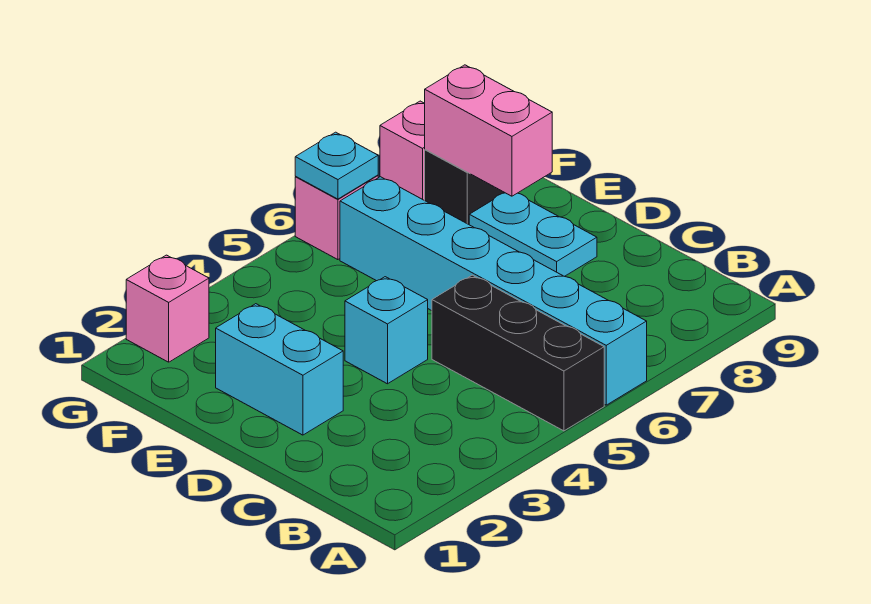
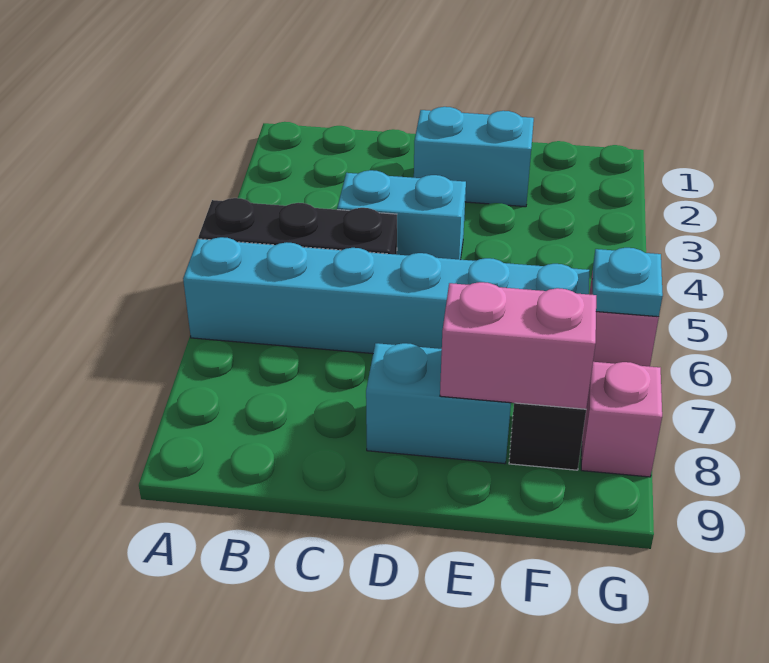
cyan 1x1 brick [345,277,428,384] -> cyan 1x2 brick [337,170,466,260]
cyan 1x2 plate [469,193,597,276] -> cyan 1x2 brick [366,343,511,464]
pink 1x1 brick [126,255,209,362] -> none

